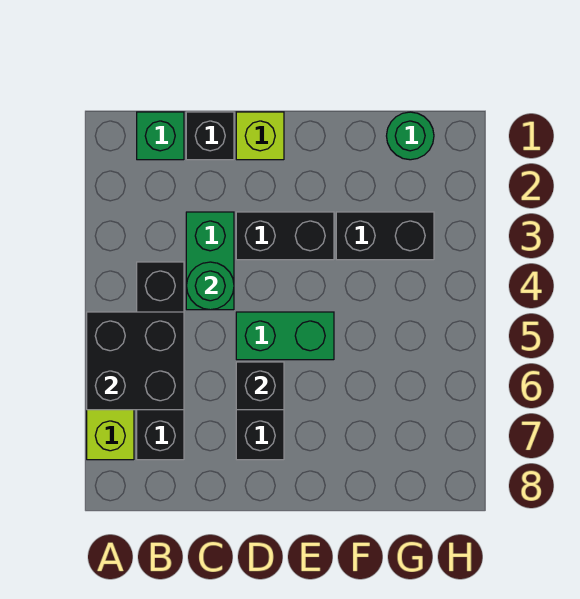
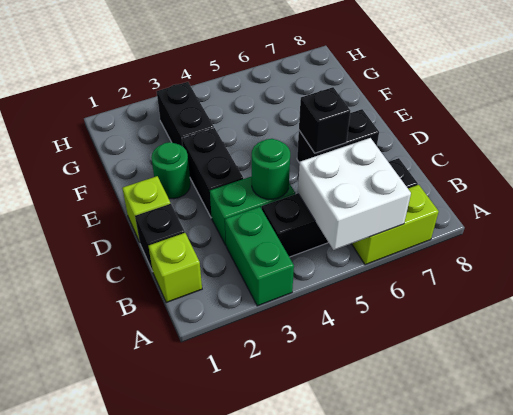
black 2x2 brick [87,312,184,410] -> white 2x2 brick [298,138,411,250]
green 1x1 brick [137,112,184,160] -> lime 1x1 brick [149,233,202,303]
green 1x2 brick [236,312,334,360] -> green 1x2 brick moved to [225,207,294,306]
green 1x1 round brick [387,112,434,160] -> green 1x1 round brick moved to [151,142,190,199]

